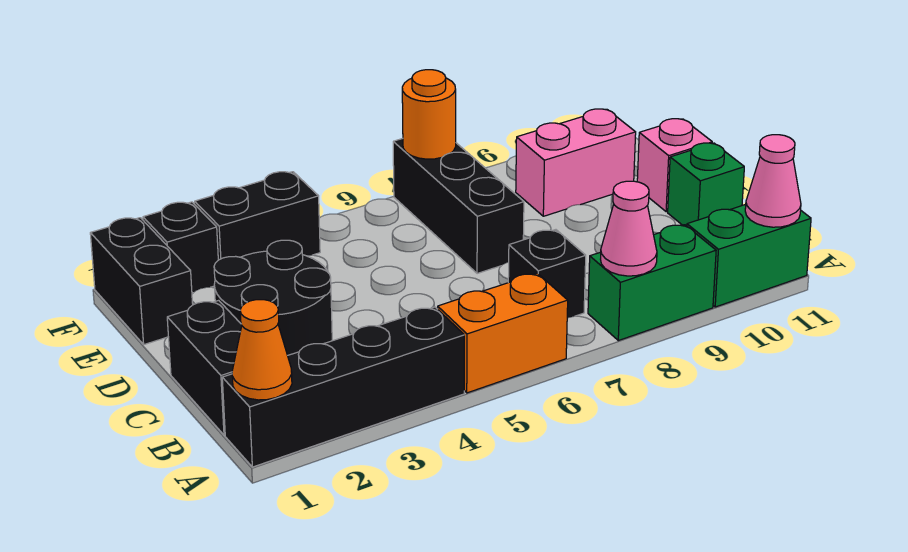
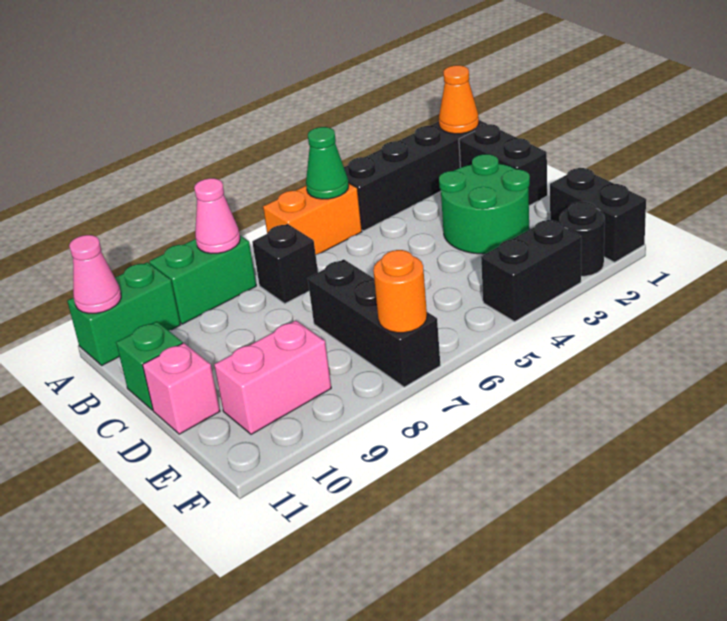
none -> green 1x1 cone [306,127,349,199]
black 2x2 round brick [214,240,332,355] -> green 2x2 round brick [439,154,530,254]
black 1x1 brick [143,202,218,293] -> black 1x1 round brick [560,202,605,276]

